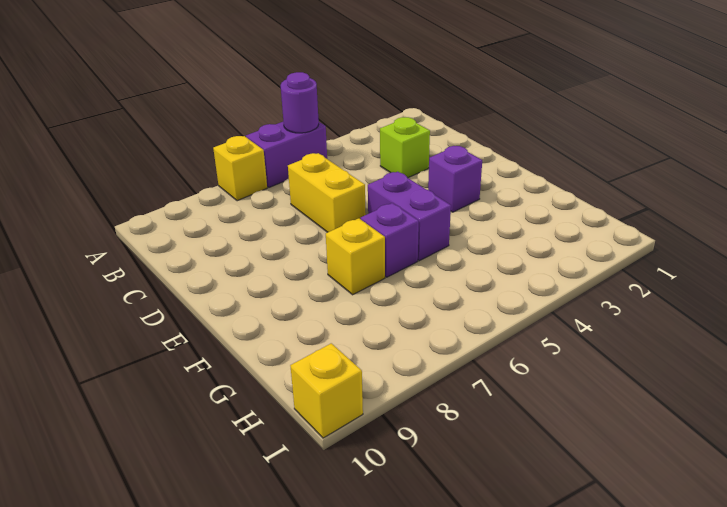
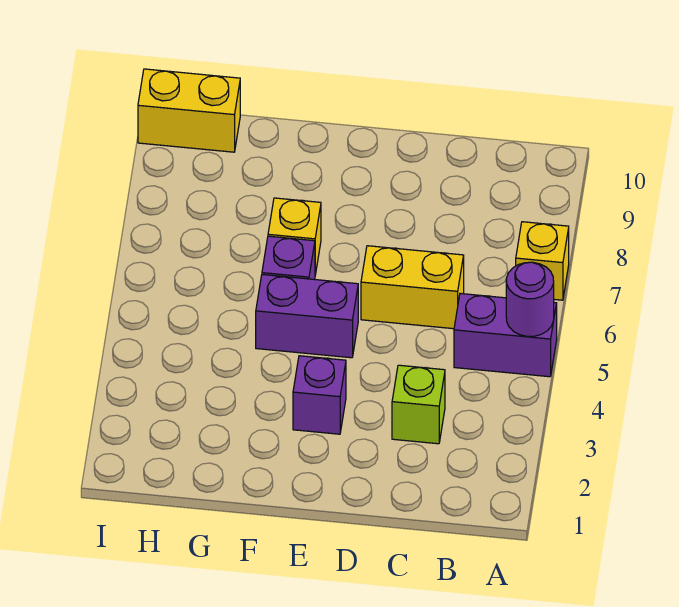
purple 1x2 brick [246,122,327,187] -> purple 1x2 brick turned to [454,293,557,377]
yellow 1x1 brick [290,343,363,438] -> yellow 1x2 brick [138,69,240,152]

